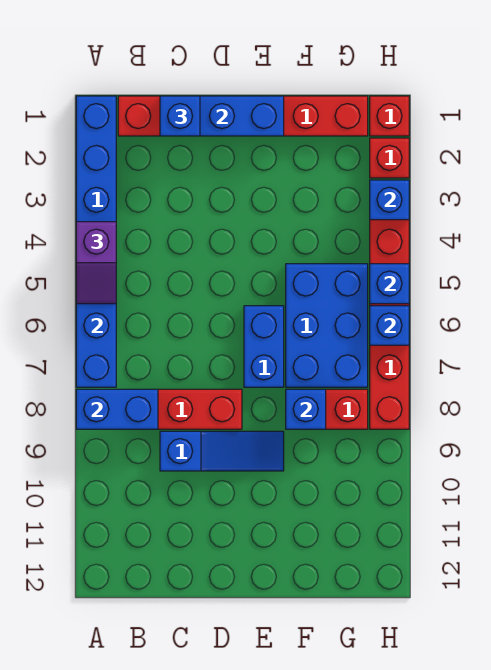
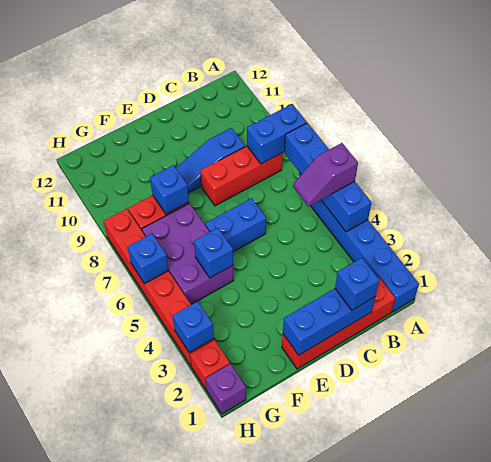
purple 1x2 slope [76,222,116,304] -> purple 1x2 slope turned to [293,143,358,207]
red 1x6 brick [118,96,368,136] -> red 1x4 brick [282,277,395,369]
blue 1x2 brick [244,306,284,387] -> blue 1x2 brick turned to [205,198,266,252]
blue 2x3 brick [286,264,368,387] -> purple 2x3 brick [142,204,234,305]
red 1x1 brick [370,96,409,136] -> purple 1x1 brick [206,364,246,414]
blue 1x1 brick [370,264,409,304] -> blue 1x1 brick moved to [194,228,233,278]

